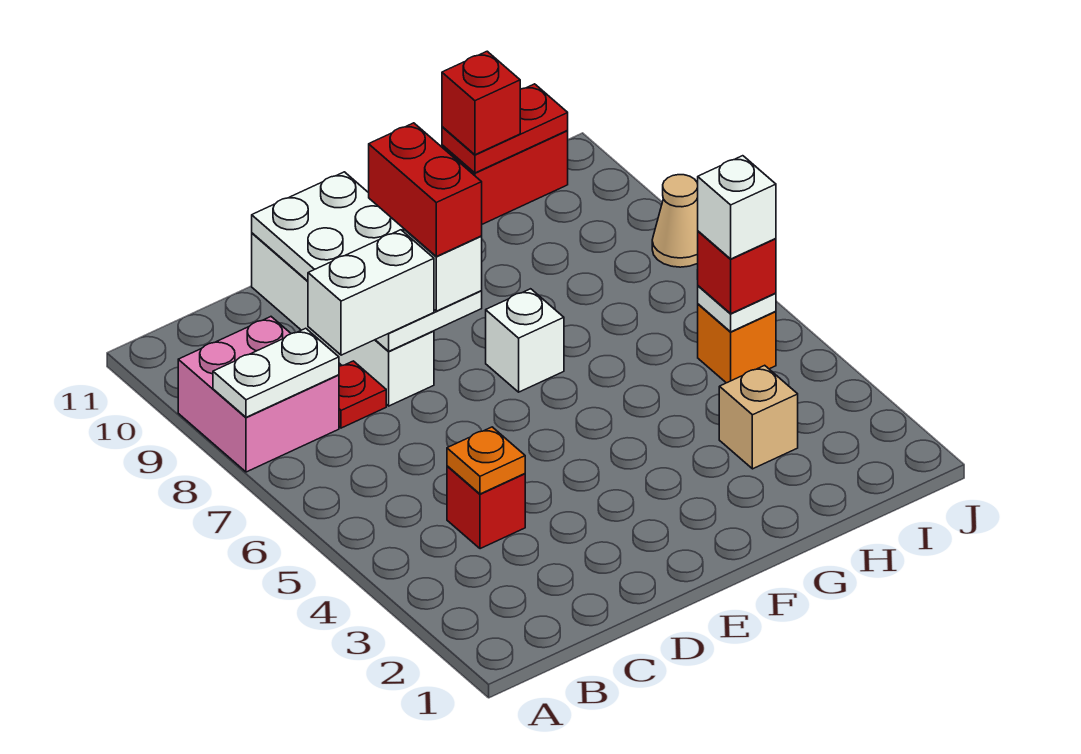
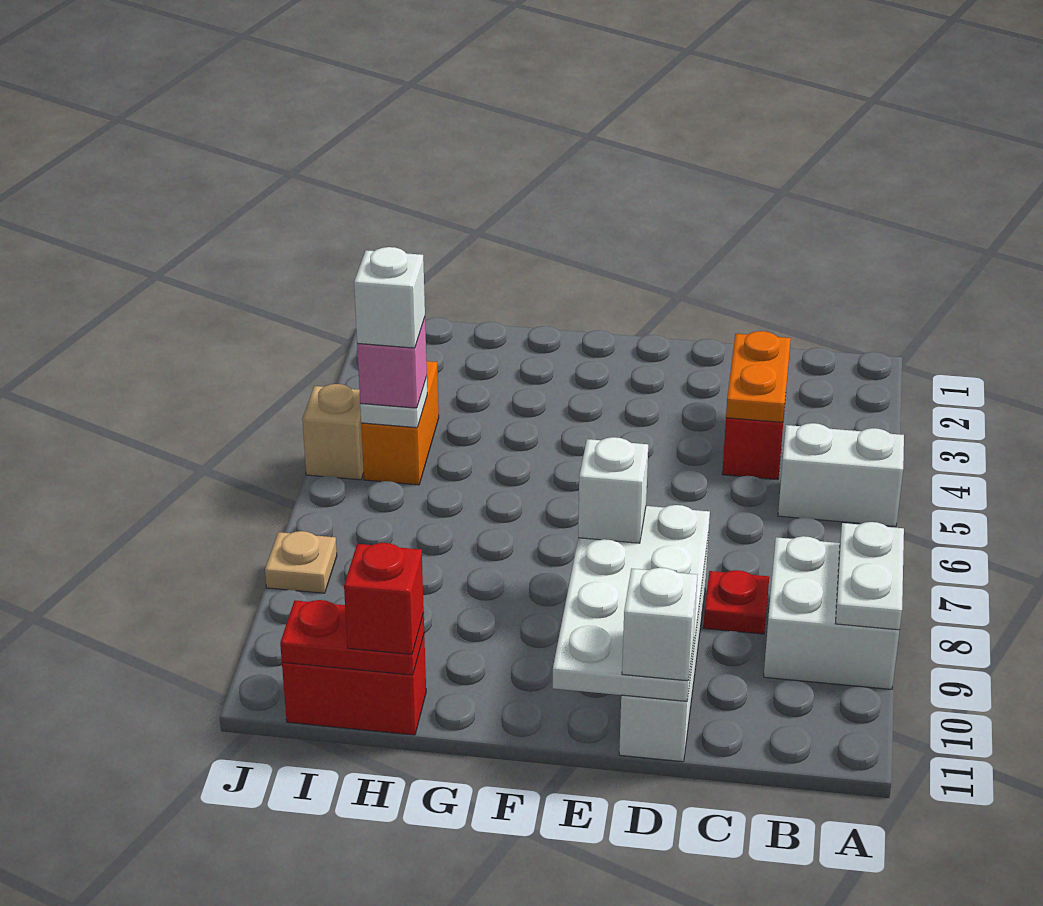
pink 2x2 brick [178,317,339,472] -> white 2x2 brick [764,536,900,689]
white 1x2 plate [213,328,339,417] -> white 1x2 plate turned to [835,522,904,630]
orange 1x1 plate [447,427,525,494] -> orange 1x2 plate [726,331,791,422]
white 1x2 brick [308,230,434,355] -> white 1x2 brick moved to [778,423,904,526]
red 1x2 brick [369,123,482,256] -> none
white 1x1 brick [486,289,564,392] -> white 1x1 brick moved to [622,568,697,681]
tan 1x1 brick [719,365,798,469] -> tan 1x1 brick moved to [302,384,364,480]
orange 1x1 brick [698,304,776,383] -> orange 1x2 brick [361,361,439,485]
red 1x1 brick [697,231,776,313] -> pink 1x1 brick [357,318,427,408]
tan 1x1 cone [652,175,698,267] -> tan 1x1 plate [265,531,337,593]

